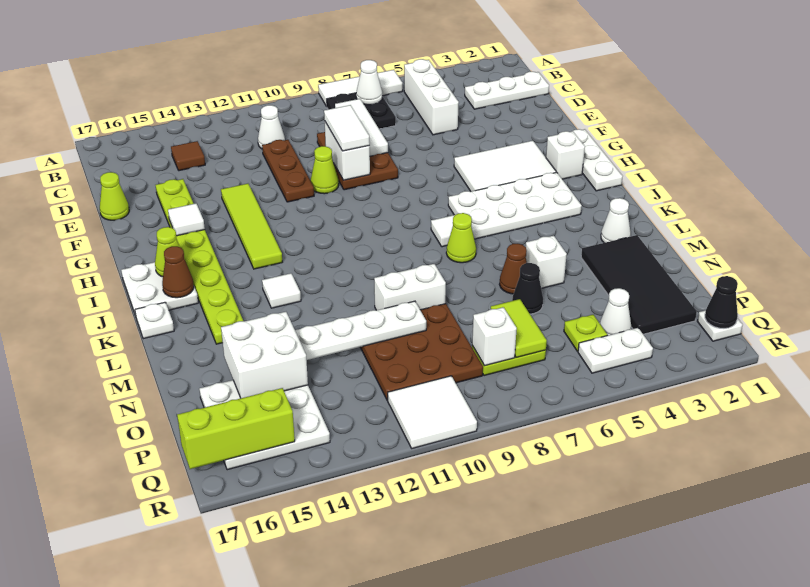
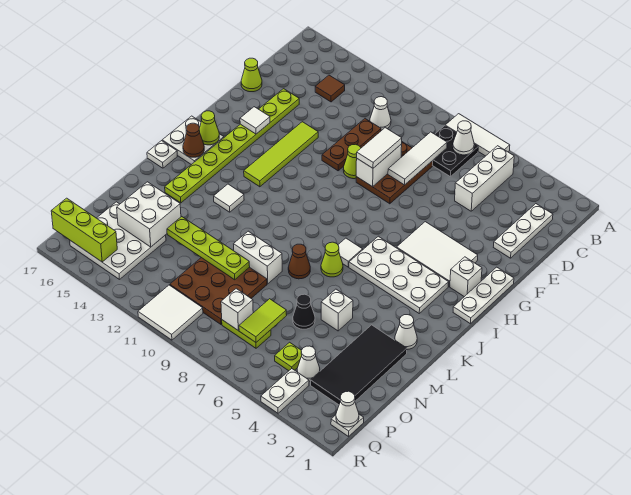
white 1x3 plate [465,72,549,109] -> white 1x3 plate turned to [494,204,553,258]
brown 1x1 cone [499,244,527,294] -> brown 1x1 cone moved to [288,244,310,279]
white 1x4 plate [295,301,426,360] -> lime 1x4 plate [167,217,250,280]
black 1x1 cone [705,276,738,328] -> white 1x1 cone [336,391,359,427]
white 1x2 plate [578,328,653,373] -> white 1x2 plate turned to [261,369,309,413]

